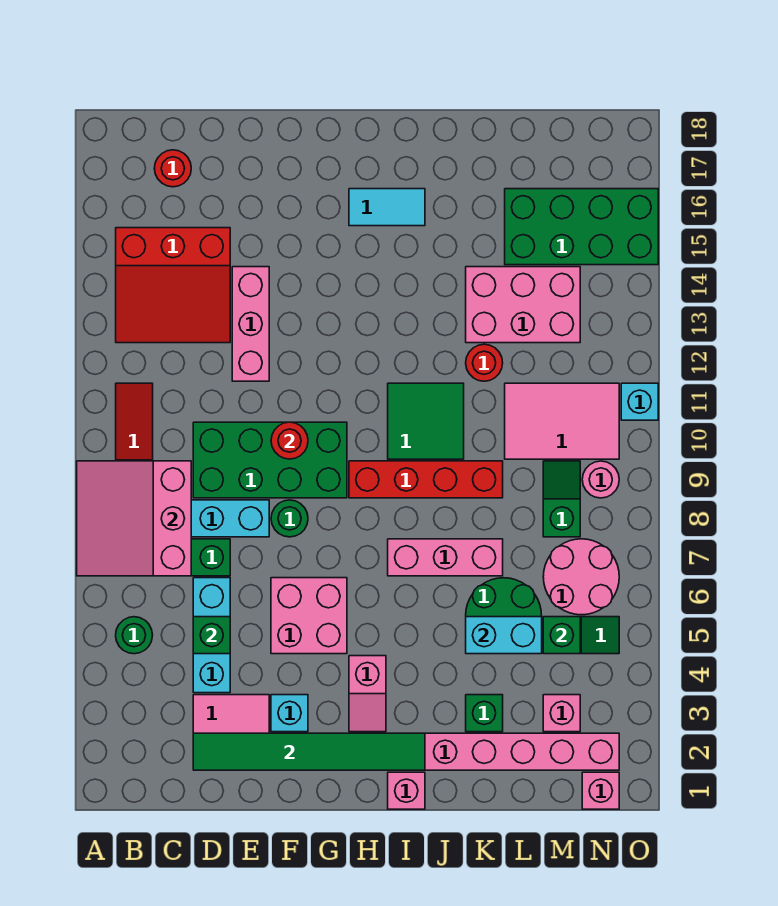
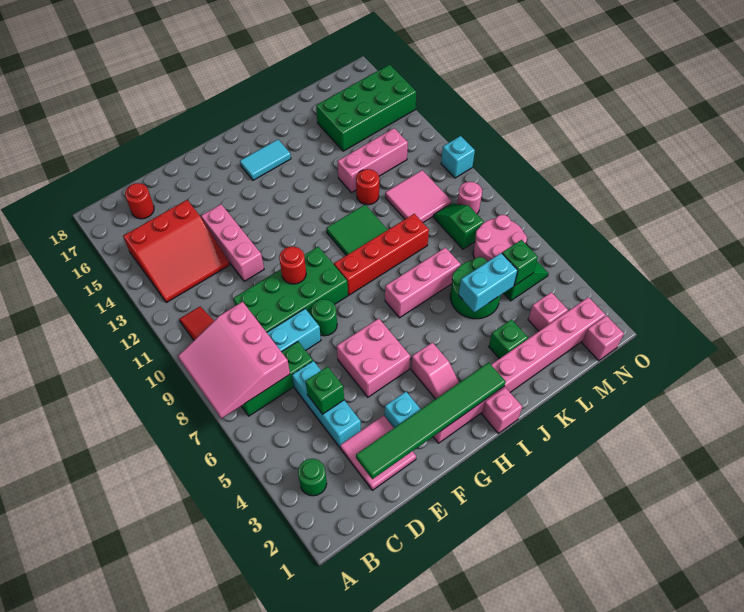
green 1x1 round brick [116,617,153,654] -> green 1x1 round brick moved to [298,459,327,496]
pink 2x3 brick [466,267,580,343] -> pink 1x3 brick [338,128,408,193]
pink 2x3 tile [505,383,619,459] -> pink 2x2 tile [385,170,451,223]

